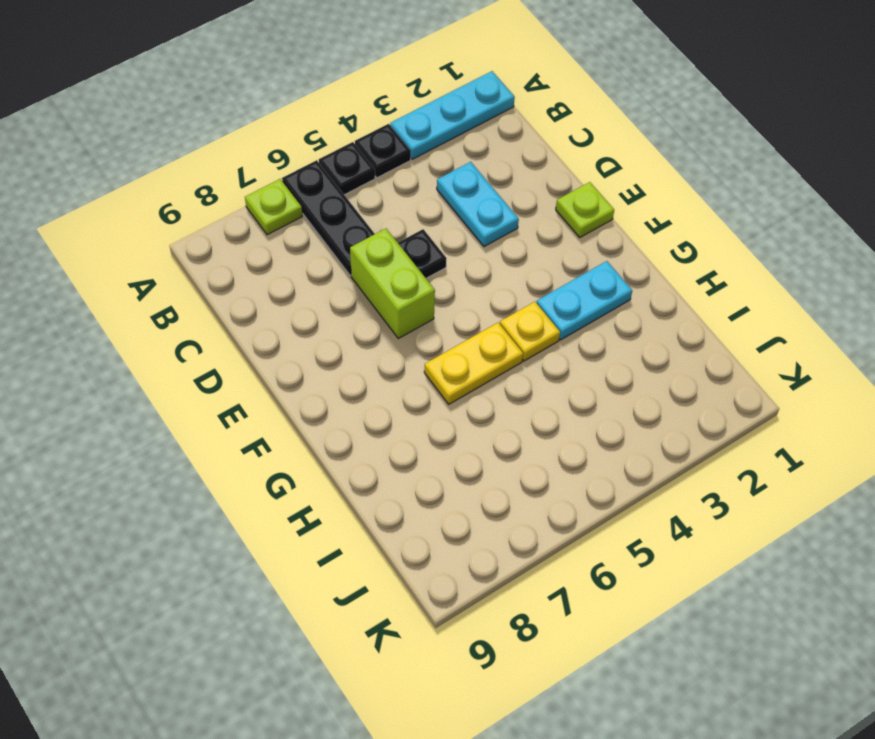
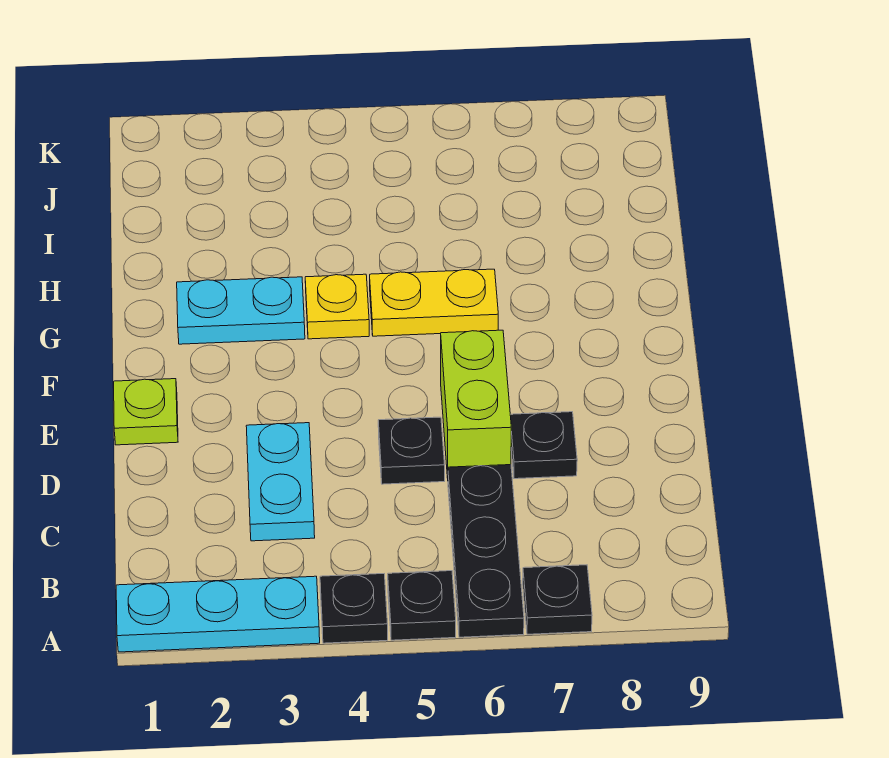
lime 1x1 plate [245,179,302,235] -> black 1x1 plate [523,565,592,634]
none -> black 1x1 plate [510,412,577,479]

